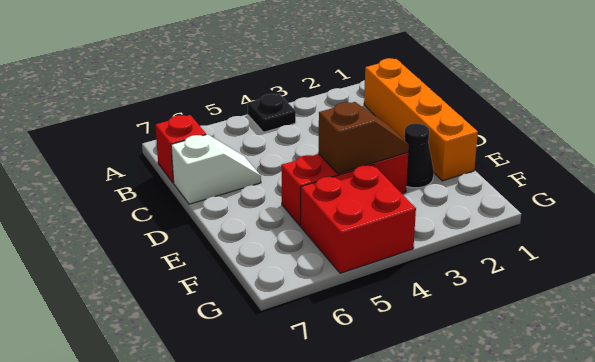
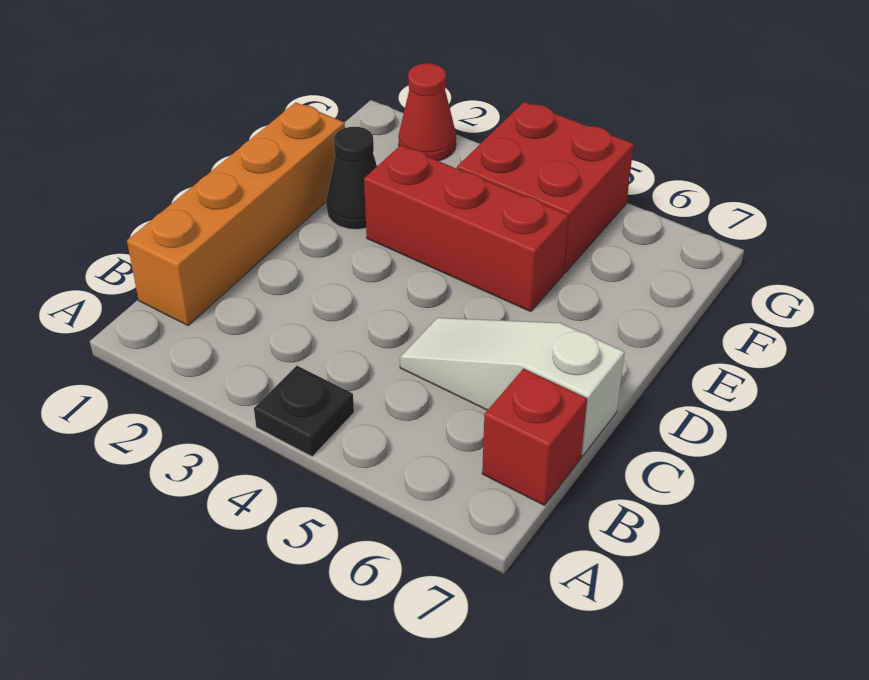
white 1x2 slope [171,134,261,204] -> white 1x3 slope [400,318,625,456]
brown 1x2 slope [318,102,409,174] -> none
none -> red 1x1 cone [399,63,456,161]

